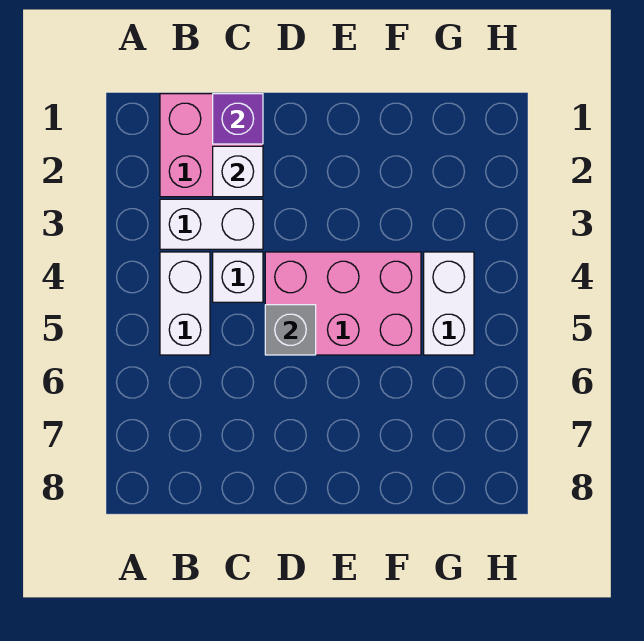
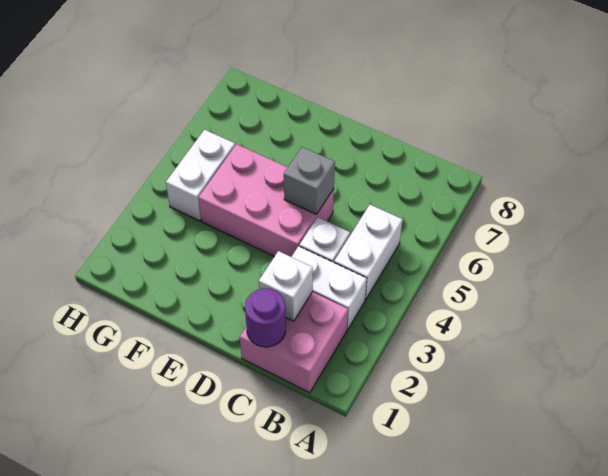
purple 1x1 brick [213,94,263,144] -> purple 1x1 round brick [245,289,286,347]

